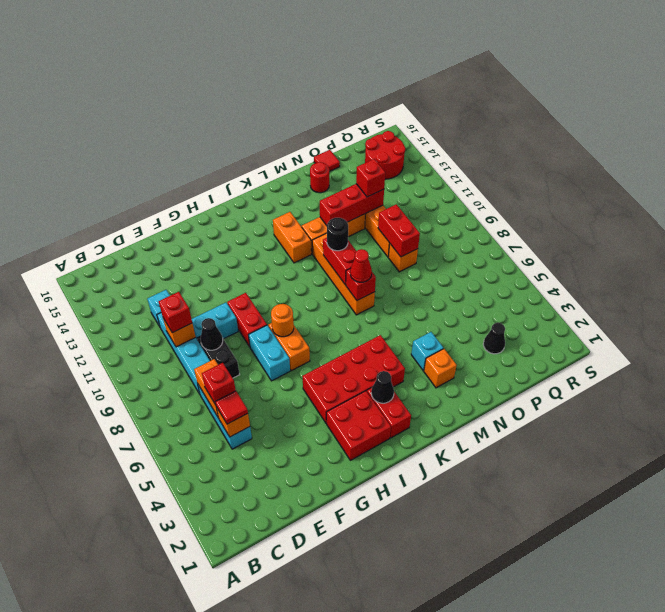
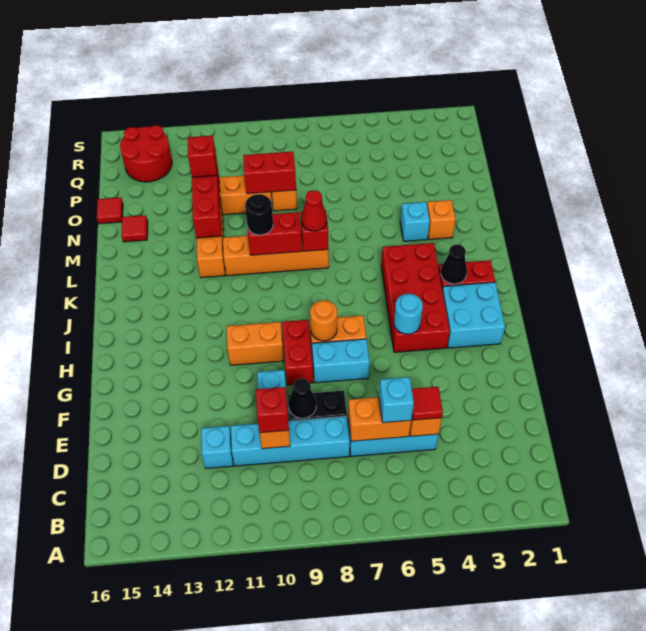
red 1x1 brick [202,363,236,405] -> cyan 1x1 brick [379,377,414,423]
red 1x2 brick [227,293,267,347] -> red 1x2 brick turned to [282,320,313,385]
red 2x2 brick [326,391,391,460] -> cyan 2x2 brick [442,282,505,348]
none -> cyan 1x1 round brick [394,294,423,334]
orange 1x2 brick [273,212,311,263] -> orange 1x2 brick moved to [227,322,284,365]
red 1x1 round brick [310,162,329,193] -> red 1x1 tile [122,215,148,242]
black 1x1 cone [483,323,505,354] -> none

